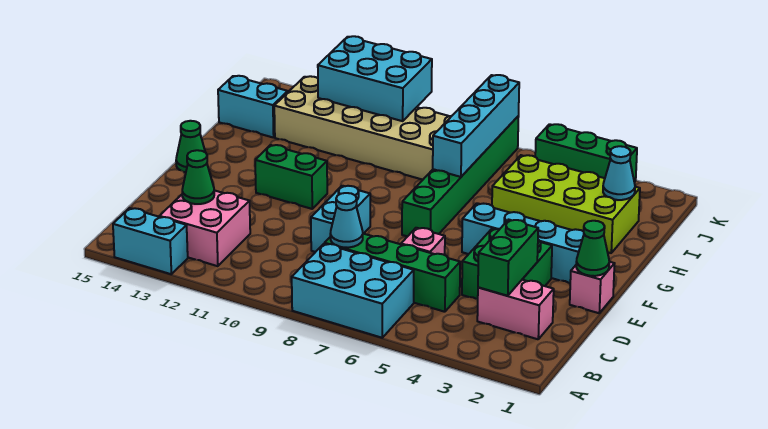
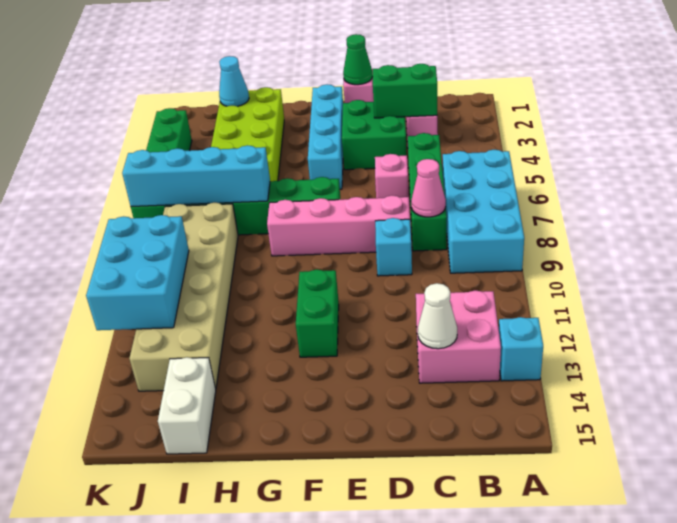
cyan 2x3 brick [292,244,414,338] -> cyan 2x4 brick [443,150,524,273]
cyan 1x2 brick [113,208,188,274] -> cyan 1x1 brick [499,317,543,381]
cyan 1x1 cone [330,193,363,248] -> pink 1x1 cone [411,159,446,217]
green 1x1 cone [182,150,214,204] -> white 1x1 cone [418,283,457,349]
none -> pink 1x4 brick [267,196,410,256]
cyan 1x2 brick [311,186,370,252] -> cyan 1x1 brick [375,218,412,276]
green 1x1 cone [176,121,205,172] -> none
cyan 1x2 brick [218,76,288,138] -> white 1x2 brick [158,357,216,454]

